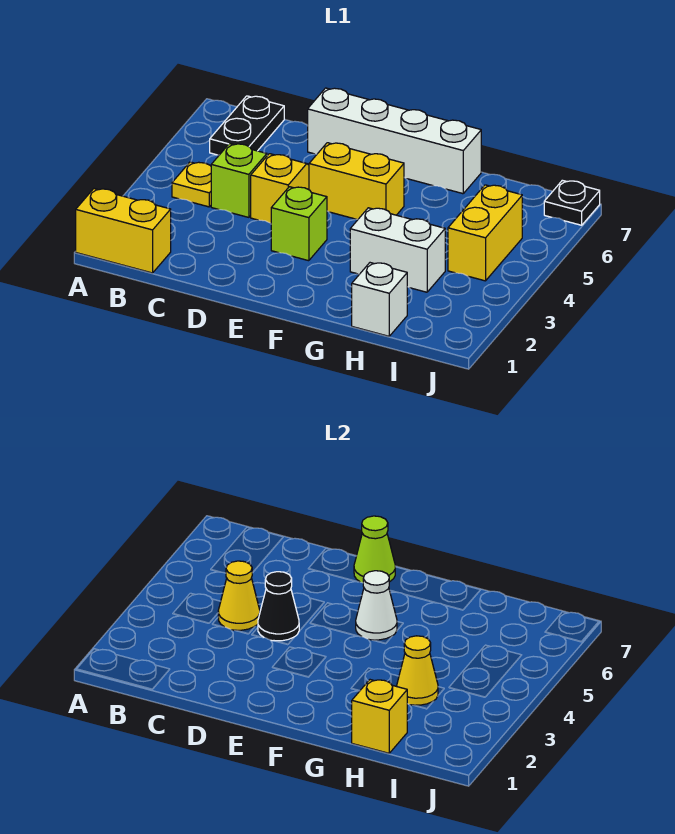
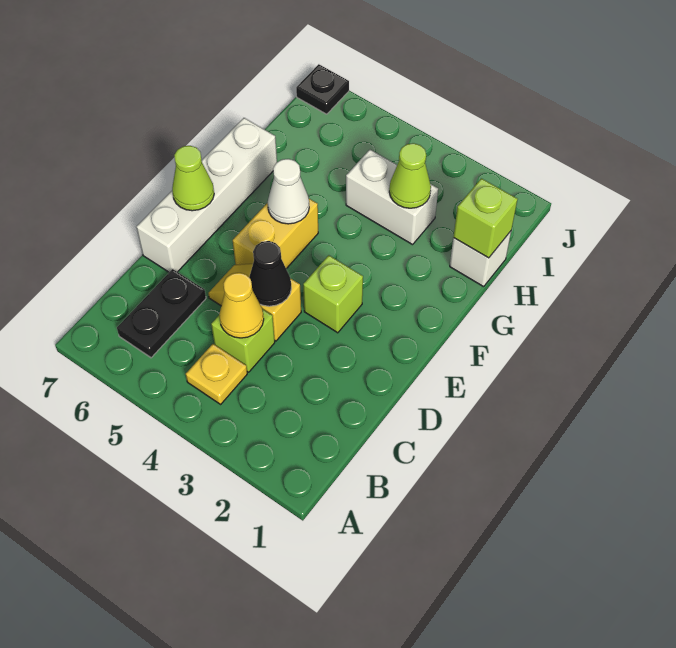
yellow 1x2 brick [76,189,171,273] -> none
black 1x2 plate [210,96,284,155] -> black 1x2 plate turned to [117,269,206,358]
white 1x2 brick [350,208,445,292] -> white 1x2 brick turned to [346,150,438,245]
yellow 1x1 brick [352,680,407,753] -> lime 1x1 brick [454,178,518,258]
yellow 1x1 cone [397,636,438,705] -> lime 1x1 cone [389,143,431,208]
yellow 1x2 brick [448,185,522,281] -> none

